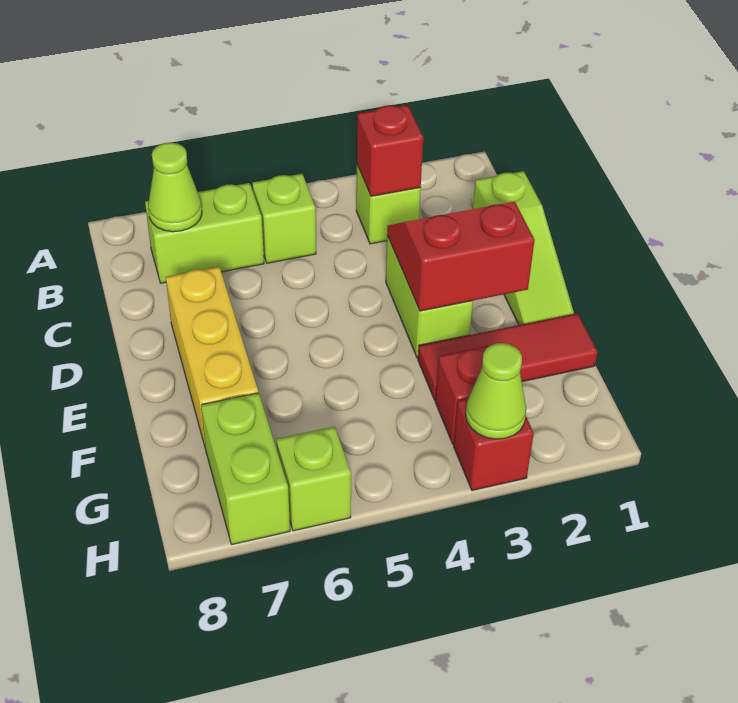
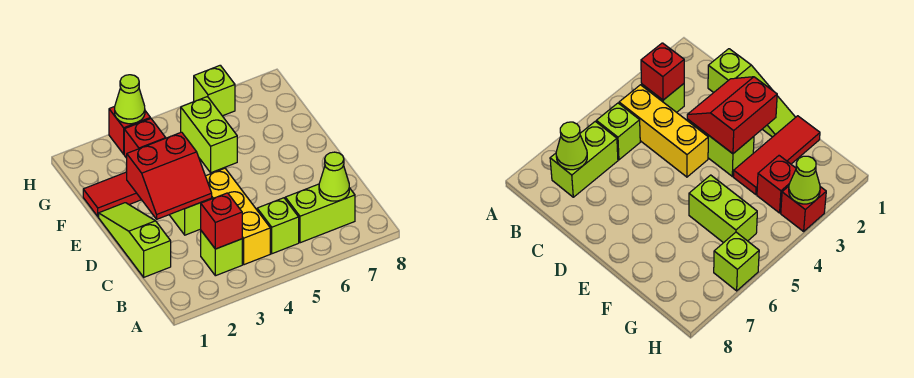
yellow 1x3 brick [166,267,258,446] -> yellow 1x3 brick moved to [206,168,270,265]
lime 1x2 brick [201,393,290,544] -> lime 1x2 brick moved to [181,97,237,173]

